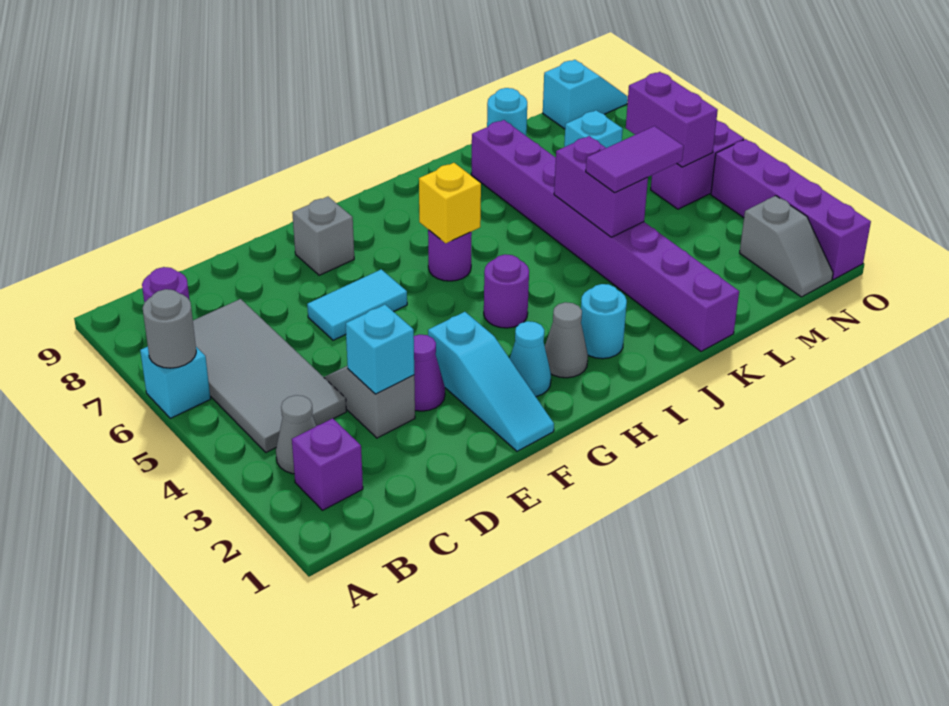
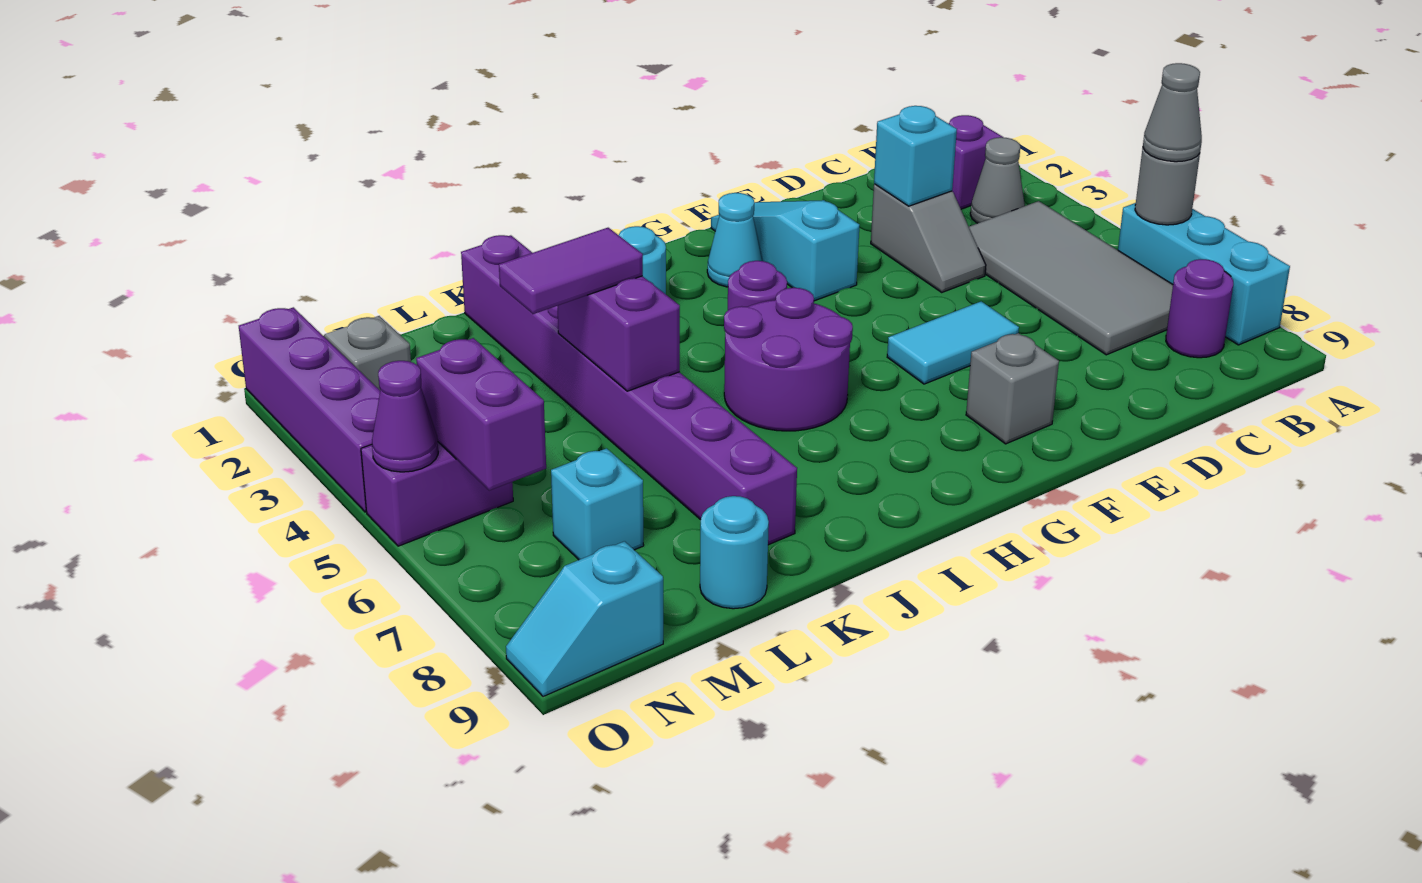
cyan 1x1 brick [140,347,210,418] -> cyan 1x3 brick [1118,203,1290,345]
purple 1x1 cone [414,334,445,411] -> purple 1x1 cone moved to [372,361,438,472]
grey 1x1 cone [545,302,588,378] -> grey 1x1 cone moved to [1143,63,1202,162]
purple 1x1 round brick [428,230,472,281] -> purple 2x2 round brick [724,288,853,431]
yellow 1x1 brick [419,163,481,243] -> none

